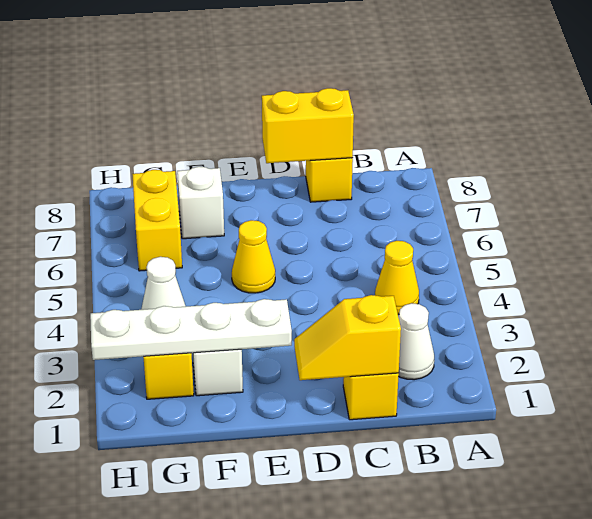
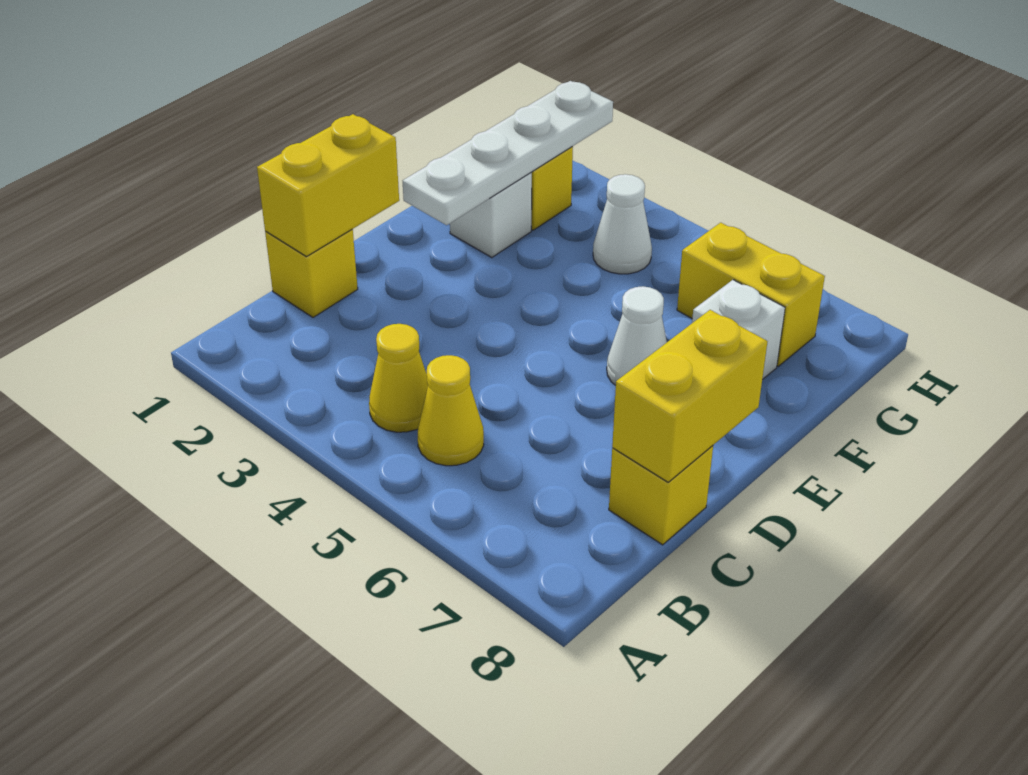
white 1x1 cone [399,303,434,380] -> white 1x1 cone moved to [607,286,667,385]
yellow 1x2 slope [294,295,401,380] -> yellow 1x2 brick [257,114,399,257]
yellow 1x1 cone [232,220,275,293] -> yellow 1x1 cone moved to [418,355,484,466]

